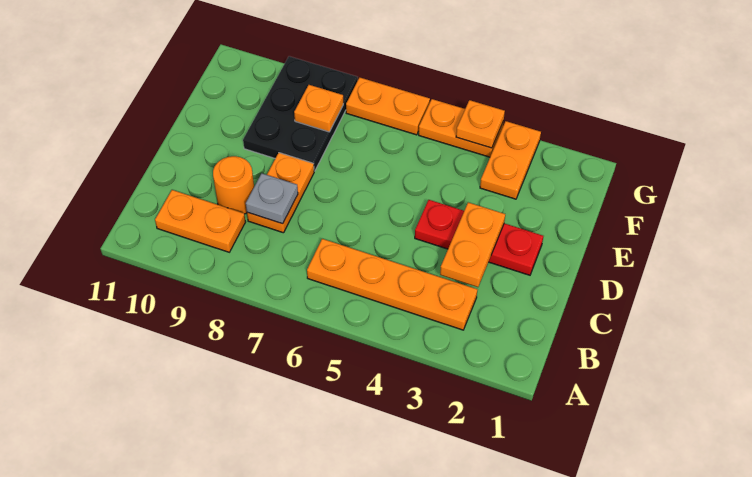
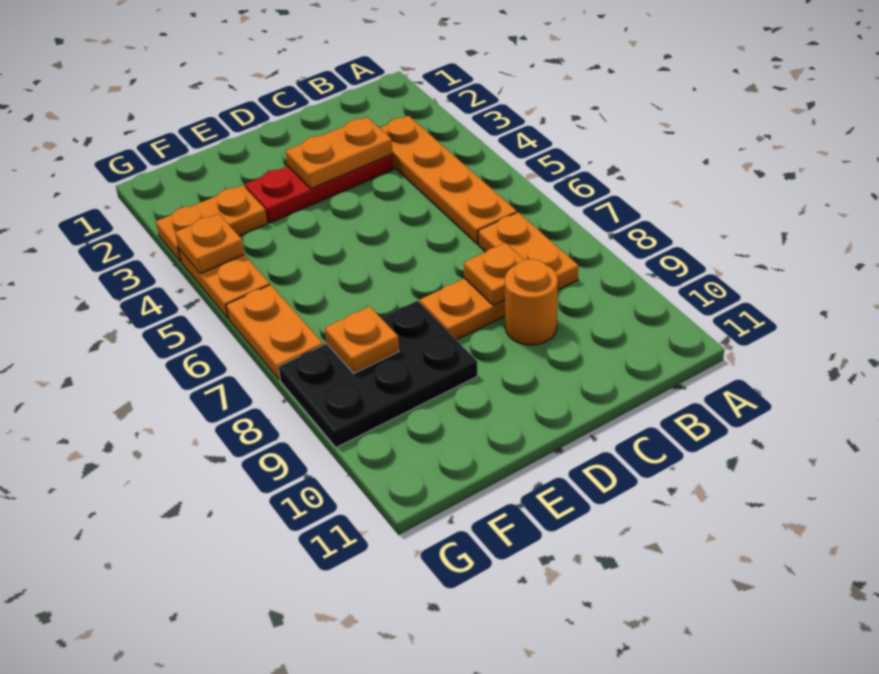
orange 1x2 plate [155,190,245,252] -> orange 1x2 plate moved to [478,212,578,290]
grey 1x1 plate [246,173,298,224] -> orange 1x1 plate [464,243,524,306]
red 1x3 plate [415,200,543,275] -> red 1x3 plate turned to [245,155,394,223]

